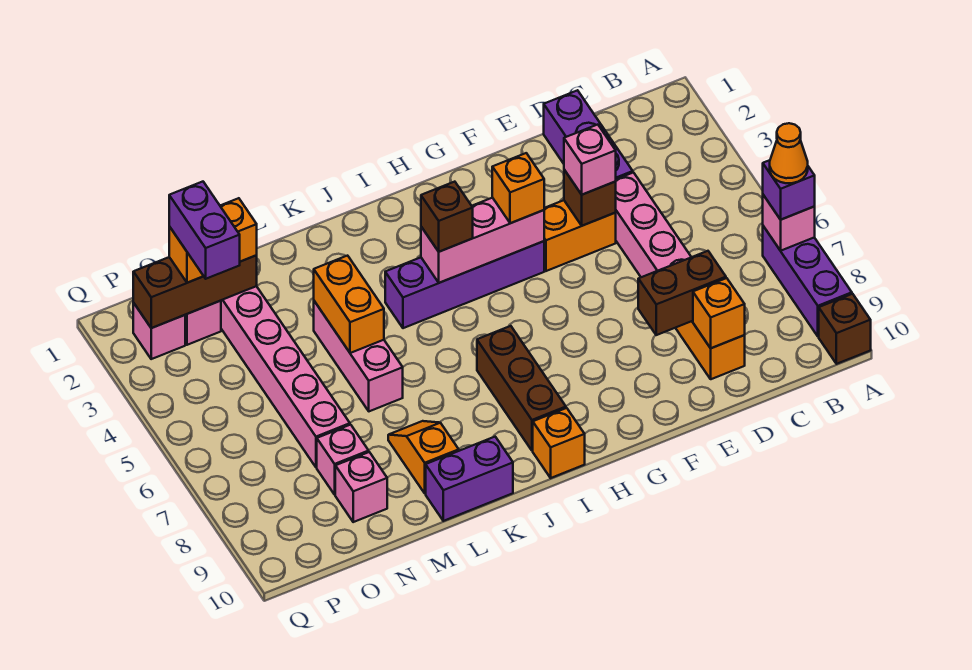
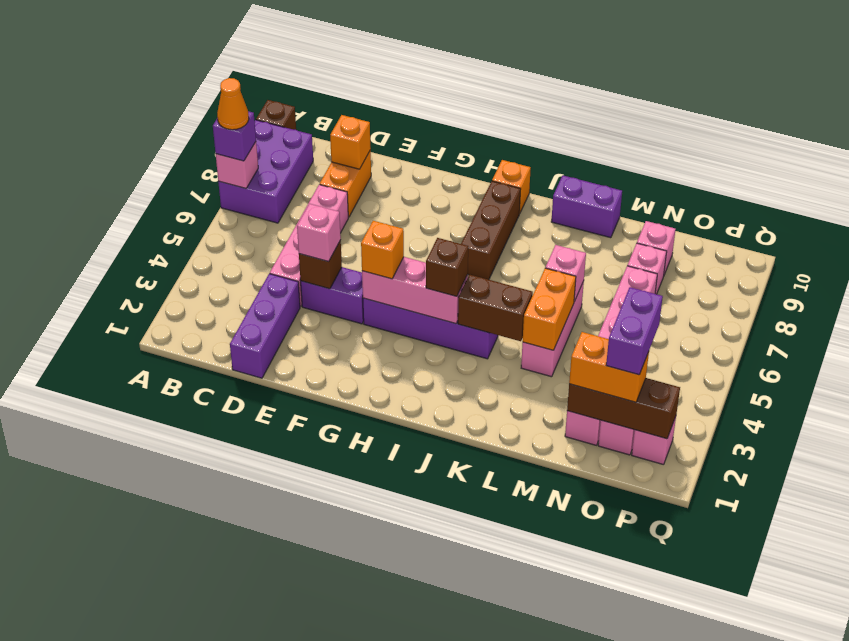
purple 1x3 brick [763,226,852,336] -> purple 2x3 brick [218,120,313,223]
brown 1x2 brick [638,251,726,335] -> brown 1x2 brick moved to [458,275,533,341]
orange 1x2 brick [544,200,616,271] -> purple 1x2 brick [301,267,364,324]
none -> pink 1x1 brick [545,245,586,302]
orange 1x2 slope [388,421,459,493] -> none

